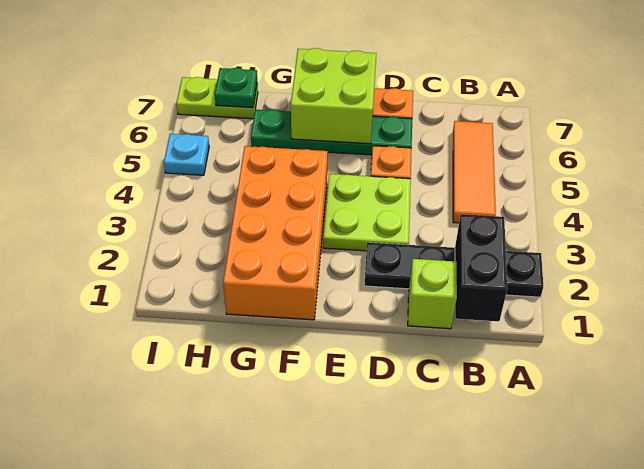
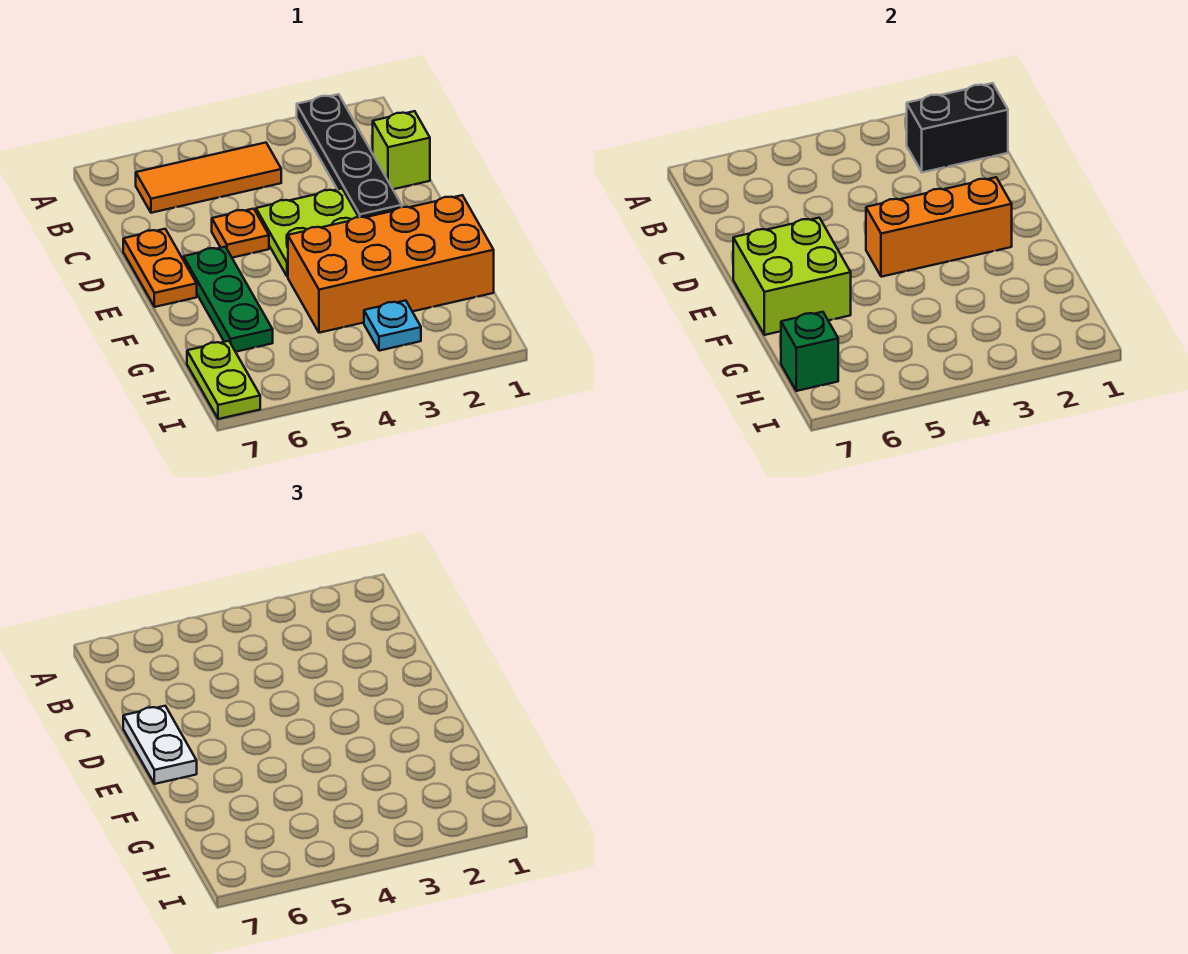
green 1x4 plate [251,109,412,155] -> green 1x3 plate [184,247,273,352]
none -> white 1x2 plate [123,706,197,784]
none -> orange 1x3 brick [866,177,1012,277]
green 1x1 plate [215,68,257,108] -> green 1x1 brick [781,312,838,391]
cyan 1x1 plate [164,134,209,175] -> cyan 1x1 plate moved to [364,301,421,351]

